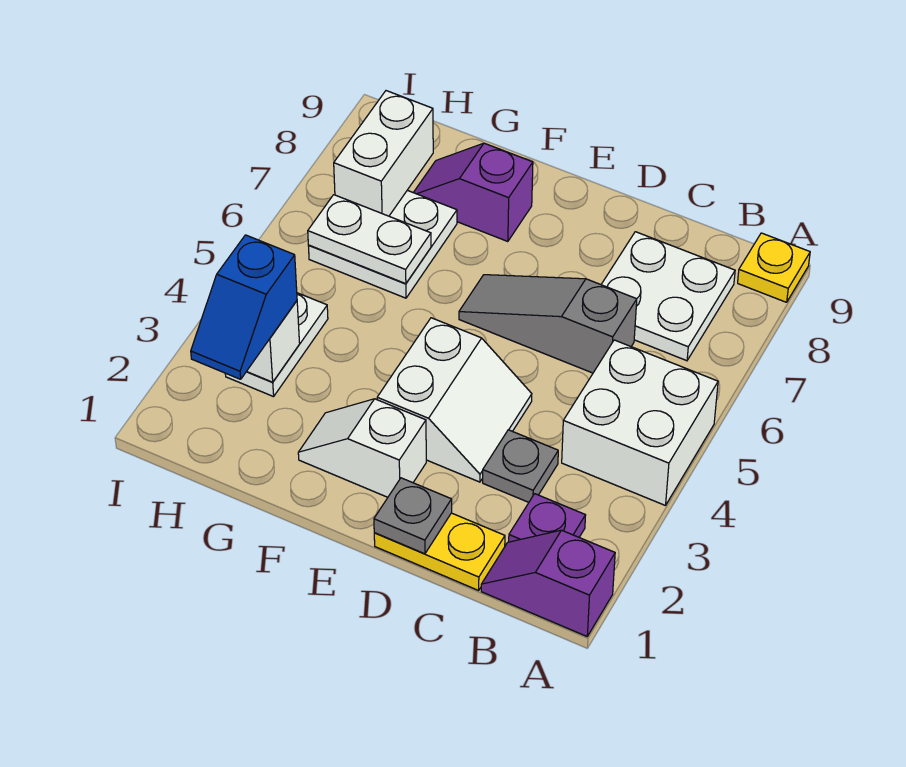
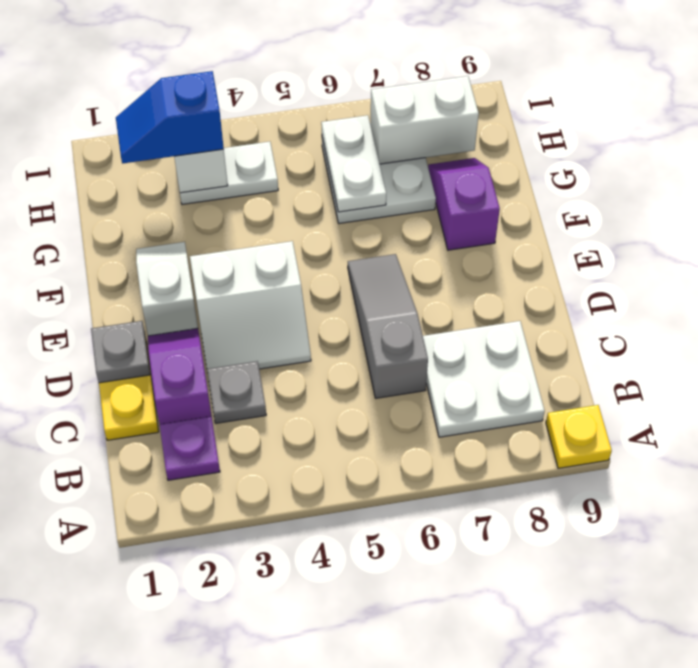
purple 1x2 slope [481,530,615,636] -> purple 1x2 slope moved to [148,328,211,424]
white 2x2 brick [562,340,718,506] -> none

